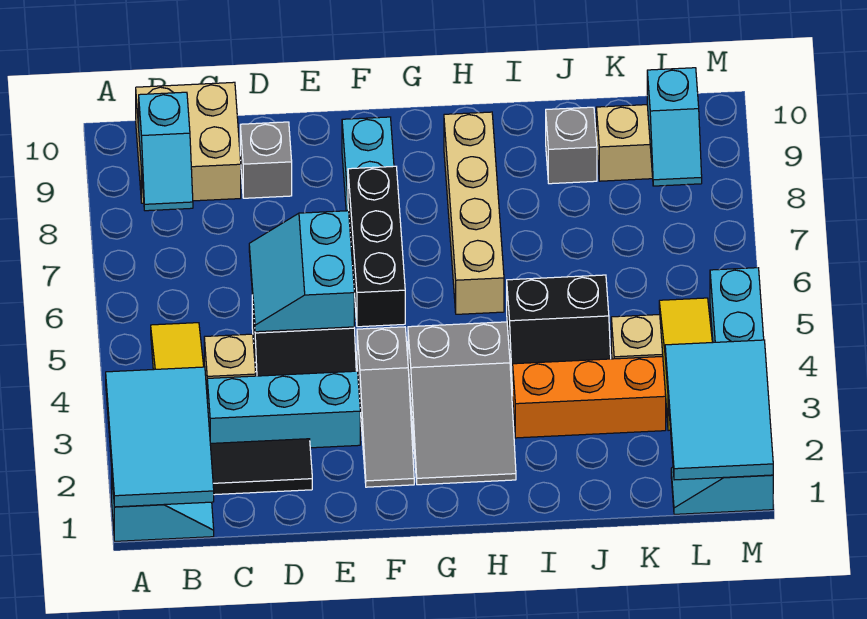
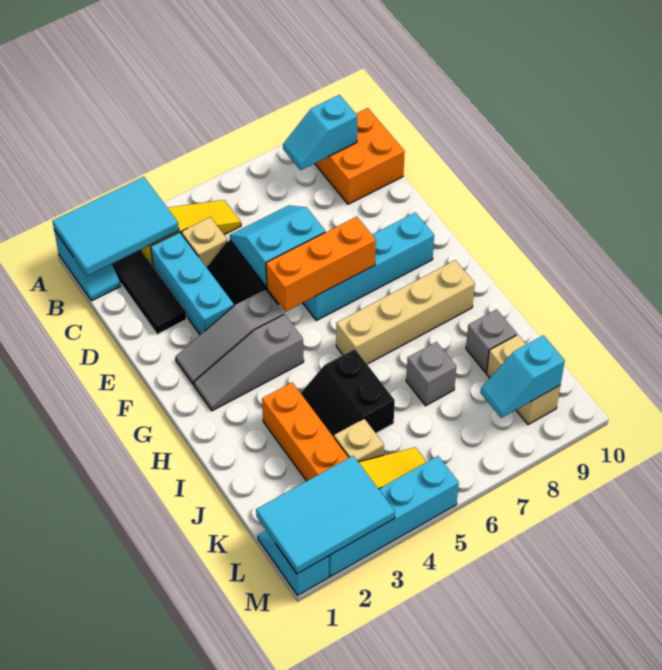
tan 2x2 brick [136,82,241,203] -> orange 2x2 brick [315,108,405,204]
grey 1x1 brick [240,122,292,198] -> grey 1x1 brick moved to [406,342,456,406]
black 1x3 brick [348,166,405,327] -> orange 1x3 brick [266,217,376,312]
grey 2x3 slope [408,322,516,485] -> grey 1x3 slope [194,314,304,411]

